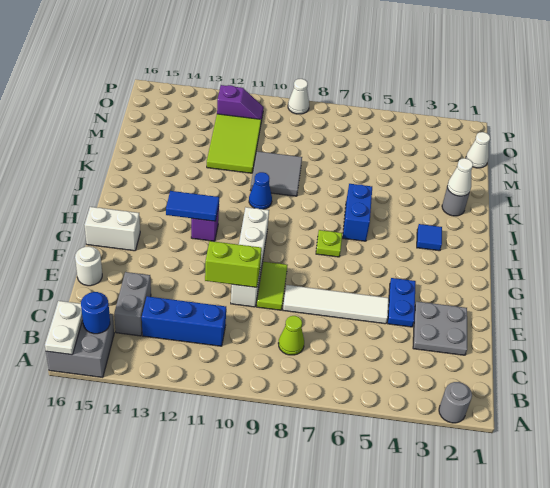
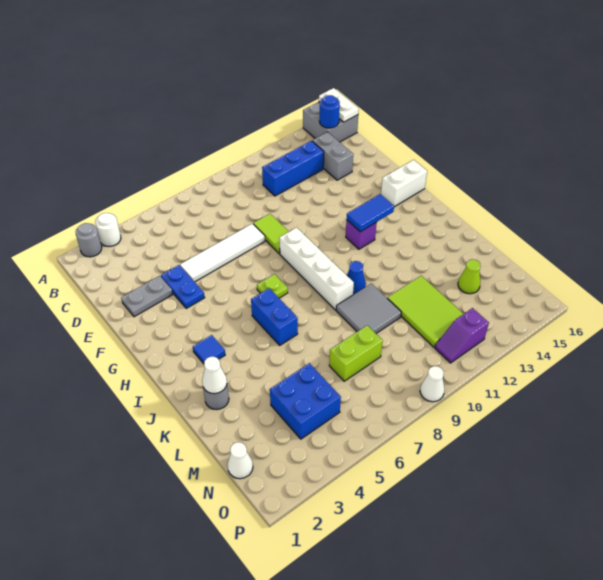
lime 1x1 cone [278,316,304,355] -> lime 1x1 cone moved to [458,259,480,294]
grey 2x2 plate [413,301,467,355] -> grey 1x2 plate [121,276,173,317]
white 1x4 brick [231,207,269,307] -> white 1x4 brick moved to [279,228,354,310]
lime 1x2 brick [205,241,262,287] -> lime 1x2 brick moved to [329,325,383,381]
white 1x1 round brick [75,247,102,286] -> white 1x1 round brick moved to [95,213,121,247]
none -> blue 2x2 brick [270,363,341,439]

